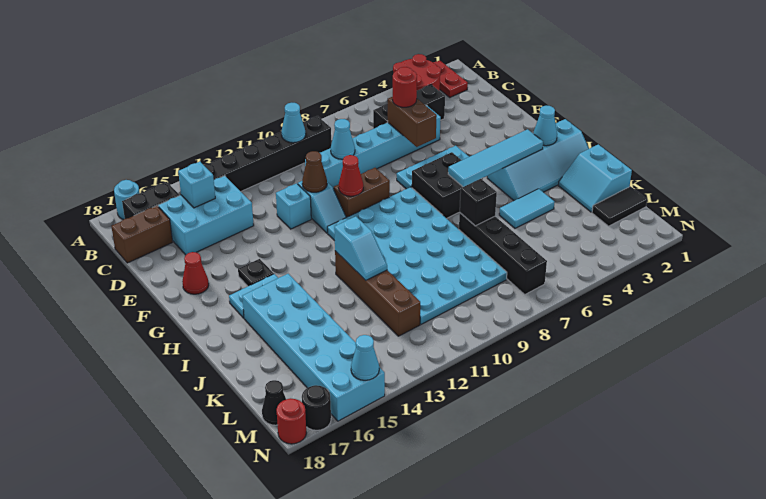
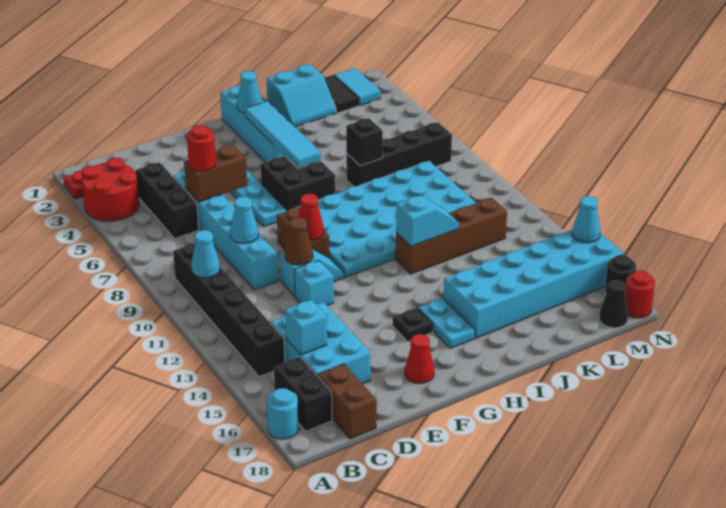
cyan 1x2 tile [499,189,554,228] -> cyan 1x2 tile moved to [334,68,381,106]

